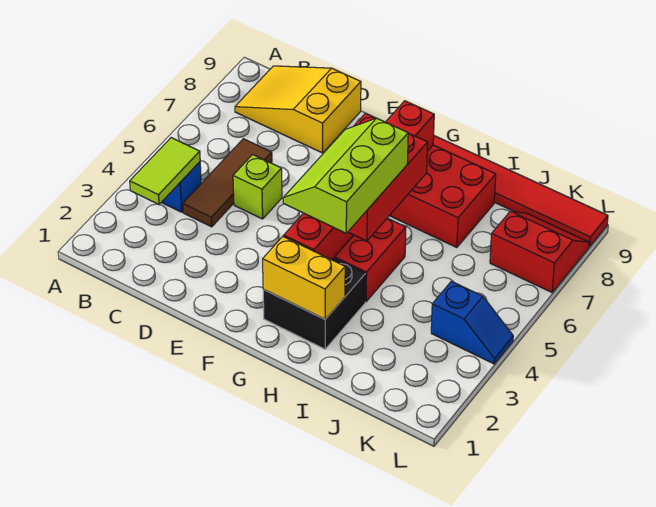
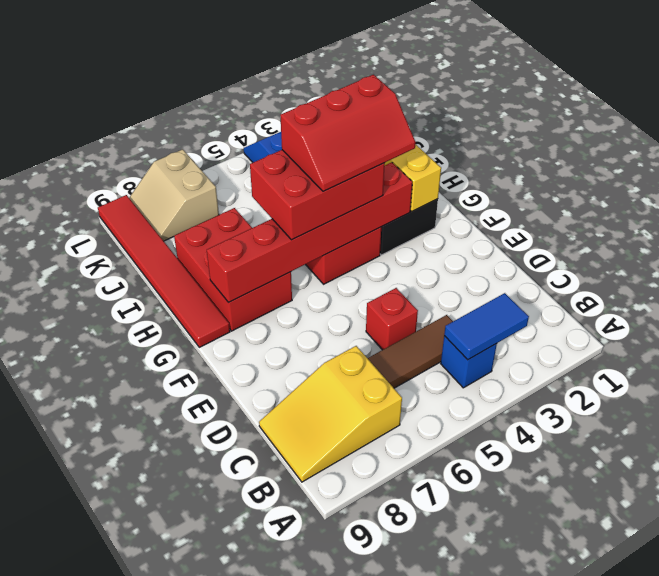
lime 1x2 tile [130,138,200,205] -> blue 1x2 tile [444,293,529,360]
yellow 2x3 slope [235,66,361,153] -> yellow 2x3 slope turned to [259,346,402,482]
lime 1x1 brick [233,154,282,219] -> red 1x1 brick [366,288,418,350]
lime 2x3 slope [283,118,408,233] -> red 2x3 slope [280,75,416,192]
red 2x2 slope [490,211,589,292] -> tan 2x2 slope [129,149,219,241]

